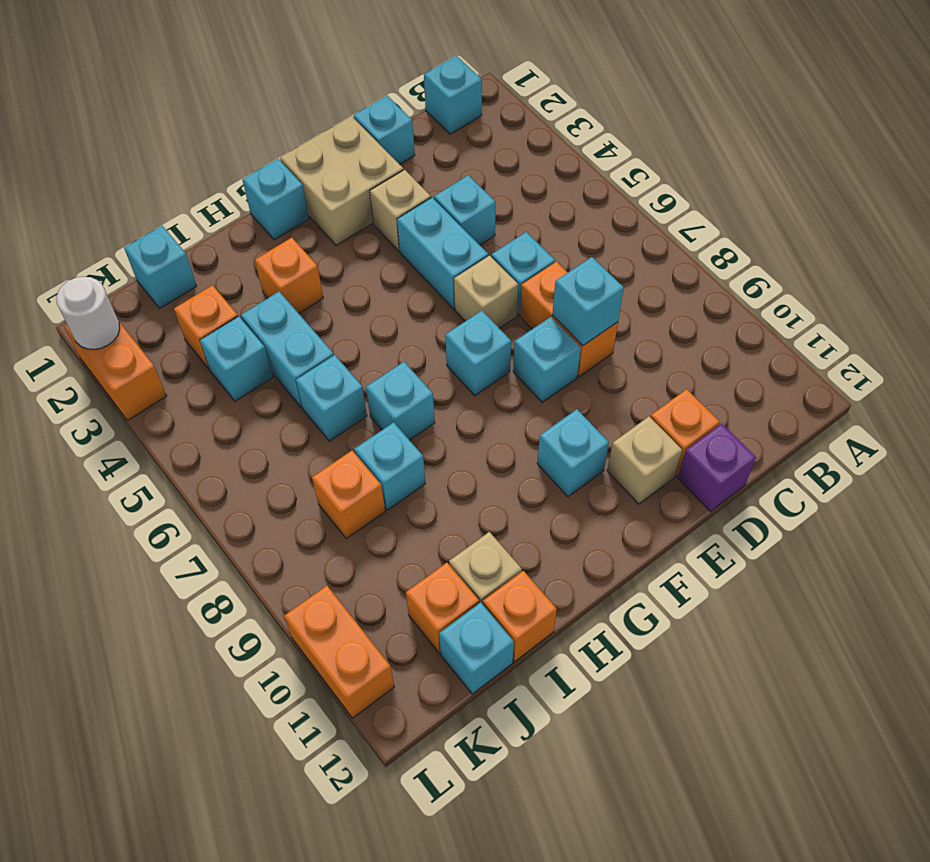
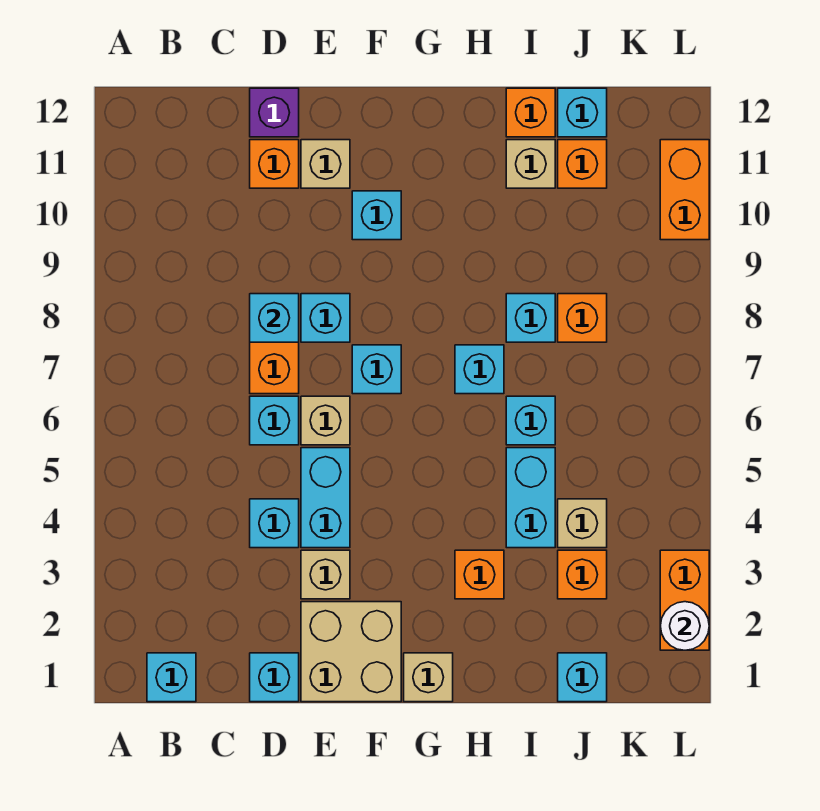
cyan 1x1 brick [242,159,309,240] -> tan 1x1 brick [404,653,453,702]
cyan 1x1 brick [200,316,273,401] -> tan 1x1 brick [558,499,607,548]

